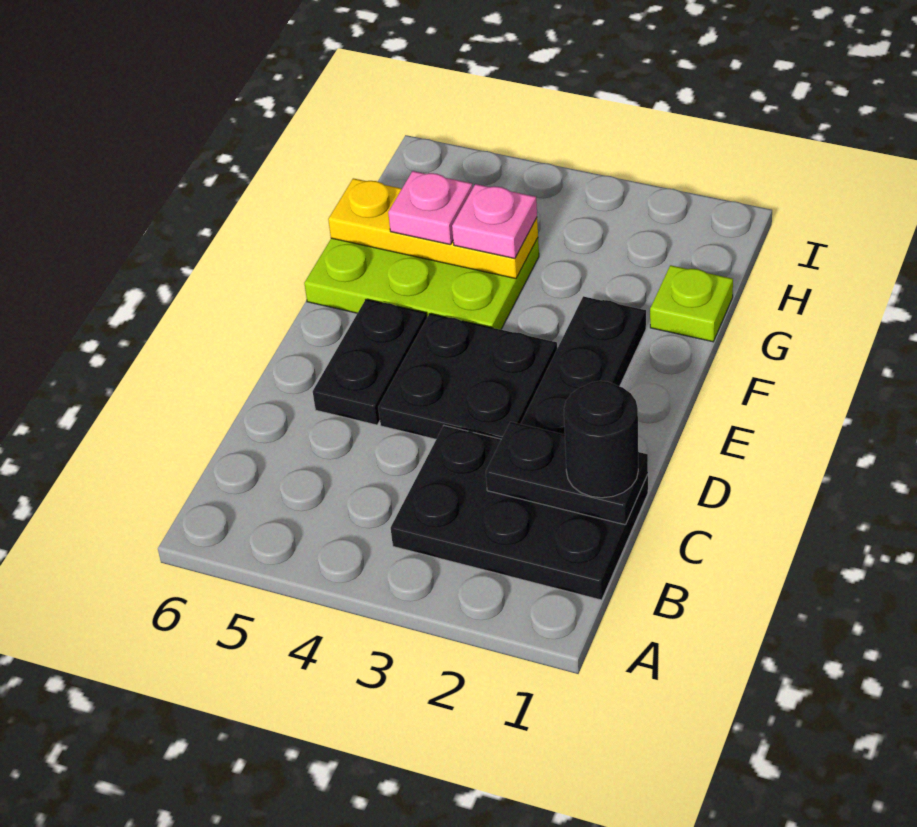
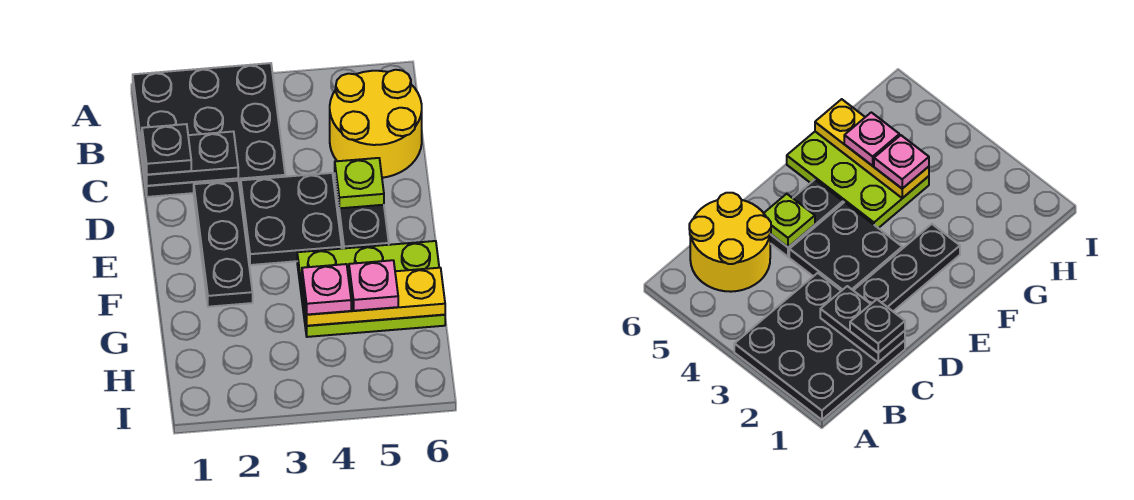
black 2x3 plate [391,426,648,600] -> black 3x3 plate [133,63,285,197]
none -> yellow 2x2 round brick [330,70,422,178]
black 1x1 round brick [564,381,638,498] -> black 1x1 plate [142,124,191,175]
lime 1x1 plate [650,265,733,342] -> lime 1x1 plate moved to [335,158,384,208]

